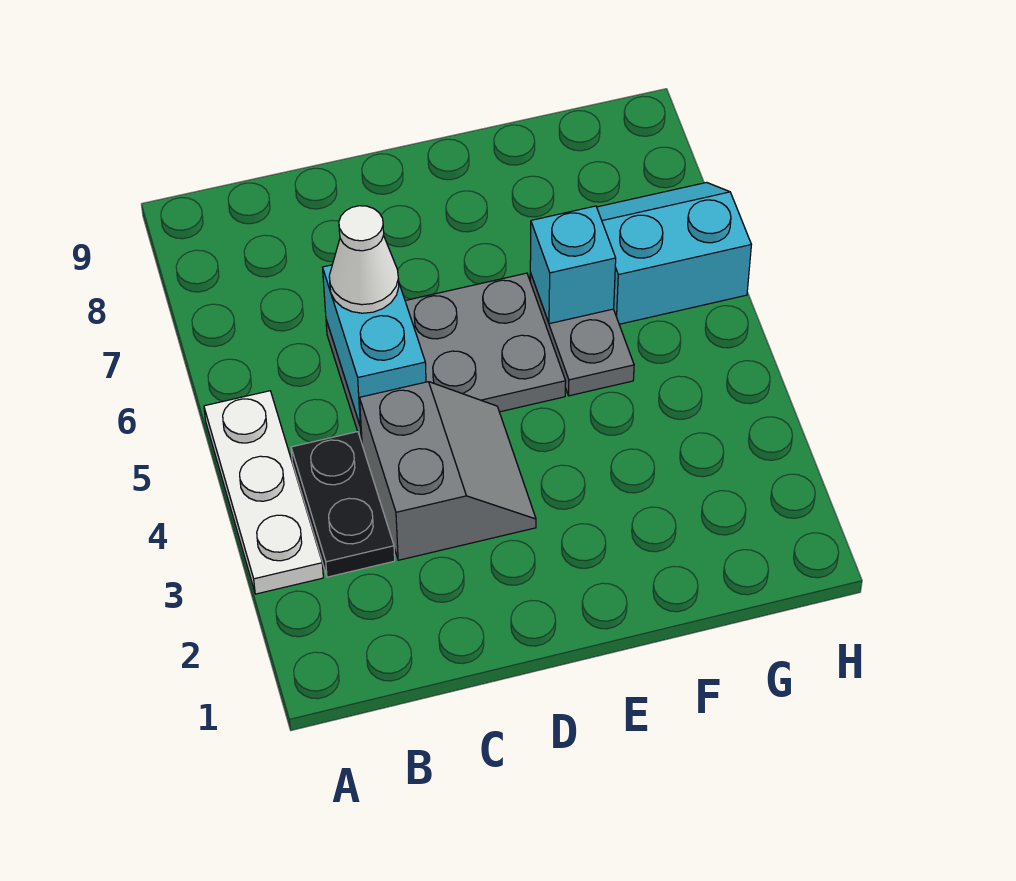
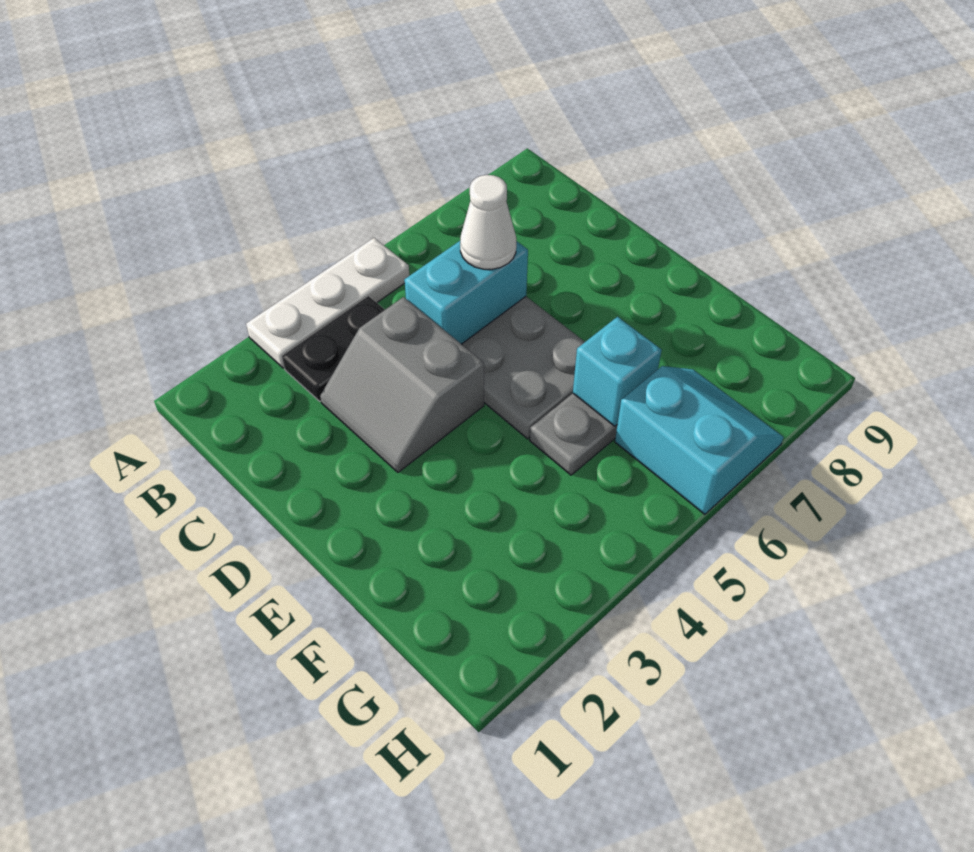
grey 2x2 slope [360,382,536,560] -> grey 2x2 slope turned to [320,297,484,472]

